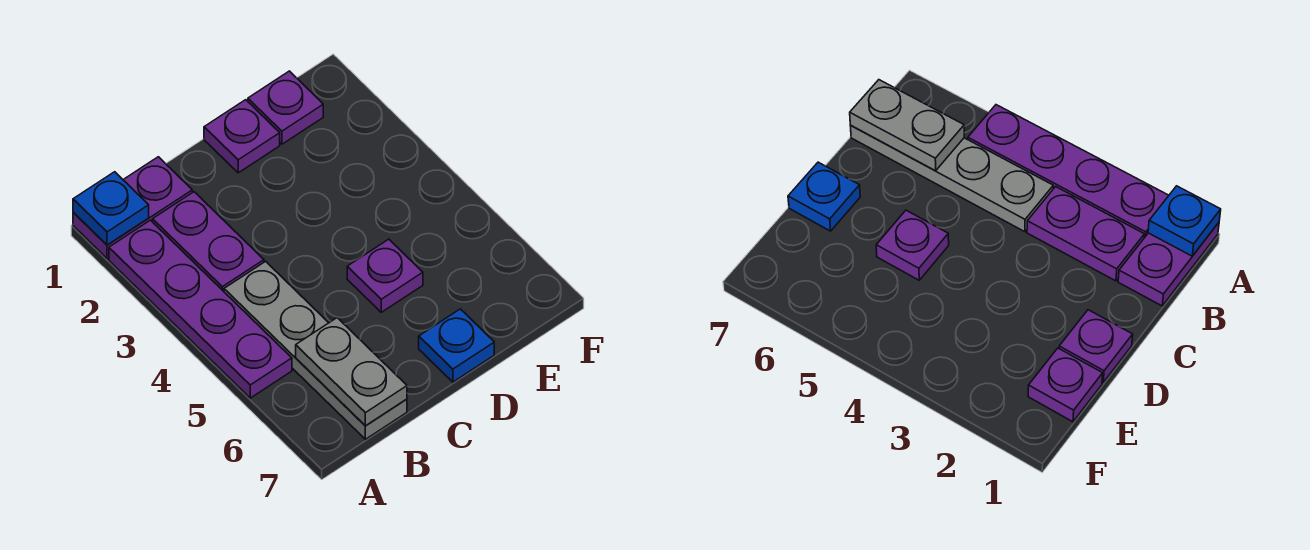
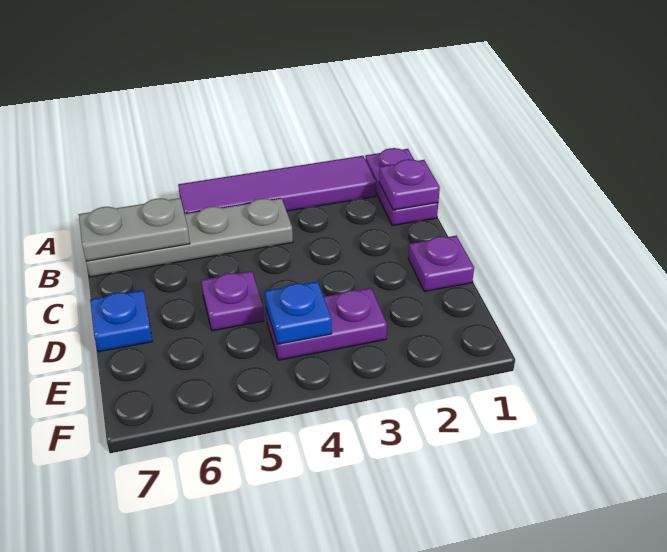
blue 1x1 plate [73,172,149,245] -> blue 1x1 plate moved to [265,281,332,344]
purple 1x4 plate [109,220,292,398] -> purple 1x4 tile [178,156,376,214]
purple 1x2 plate [153,192,264,291] -> purple 1x2 plate moved to [266,288,387,360]
purple 1x1 plate [248,71,323,144] -> purple 1x1 plate moved to [379,159,440,210]

